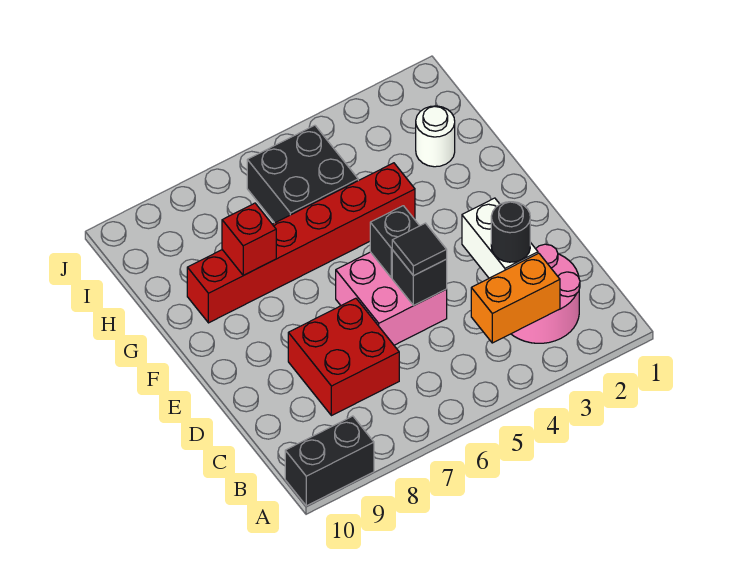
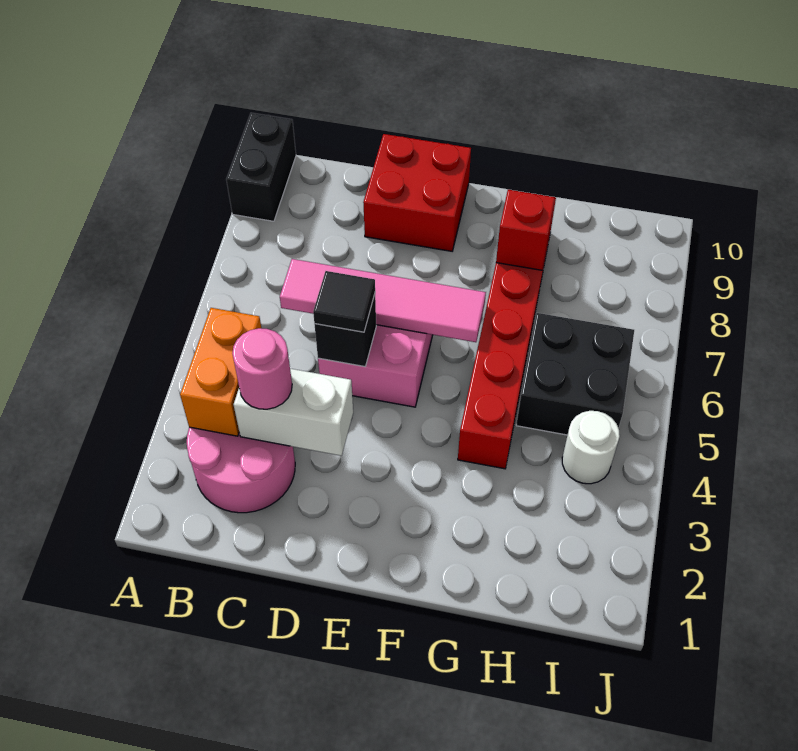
black 1x1 round brick [491,202,530,262] -> pink 1x1 round brick [232,328,292,409]
none -> pink 1x4 tile [280,259,486,342]
red 2x2 brick [288,298,399,416] -> red 2x2 brick moved to [363,134,471,251]
black 1x1 brick [370,206,419,278] -> none
white 1x1 round brick [416,106,455,167] -> white 1x1 round brick moved to [562,411,620,484]

